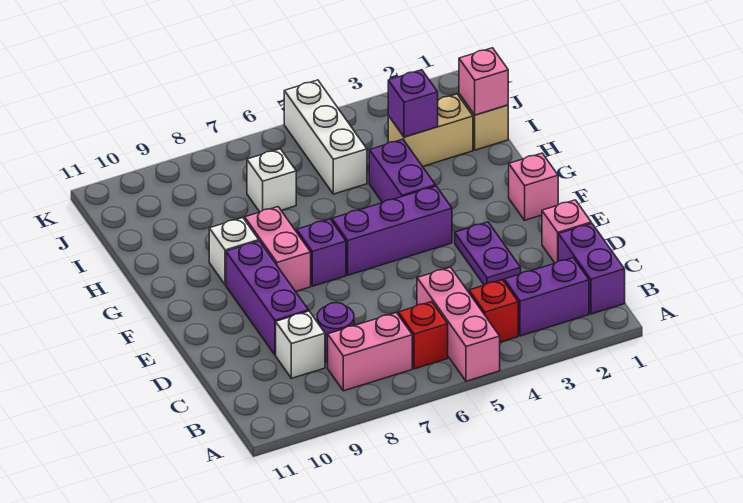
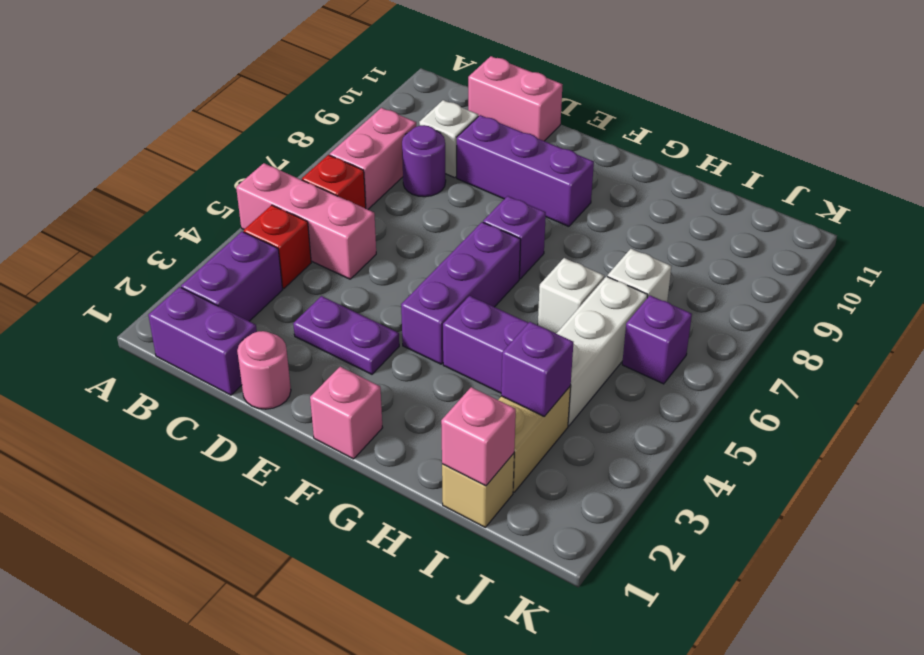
pink 1x1 brick [542,200,591,263] -> pink 1x1 round brick [237,331,291,409]
pink 1x2 brick [245,207,311,292] -> pink 1x2 brick moved to [468,56,563,141]
white 1x1 brick [209,218,259,285] -> white 1x1 brick moved to [538,258,604,333]
white 1x3 brick [284,80,367,194] -> white 1x3 brick turned to [556,276,648,426]
none -> purple 1x1 brick [622,296,692,384]

